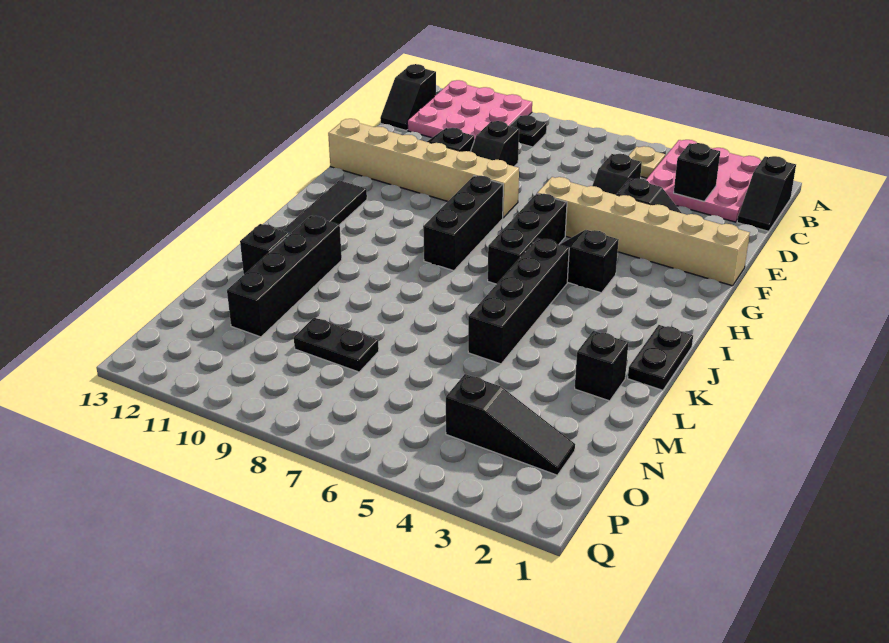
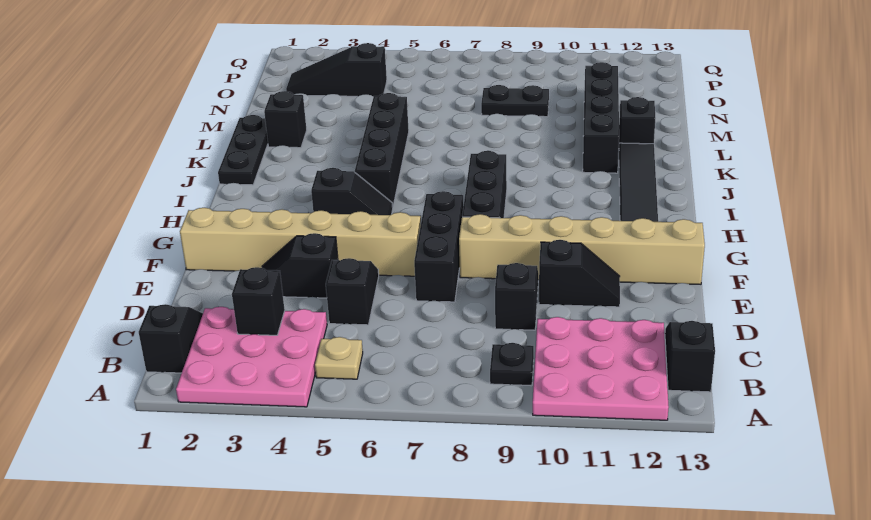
black 1x3 brick [488,194,567,284] -> black 1x3 brick moved to [414,191,463,302]
black 1x2 plate [628,325,693,390] -> black 1x3 plate [218,115,268,185]

